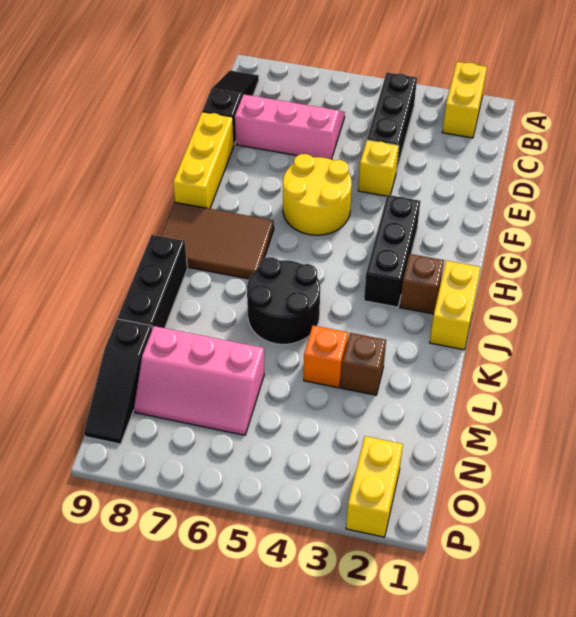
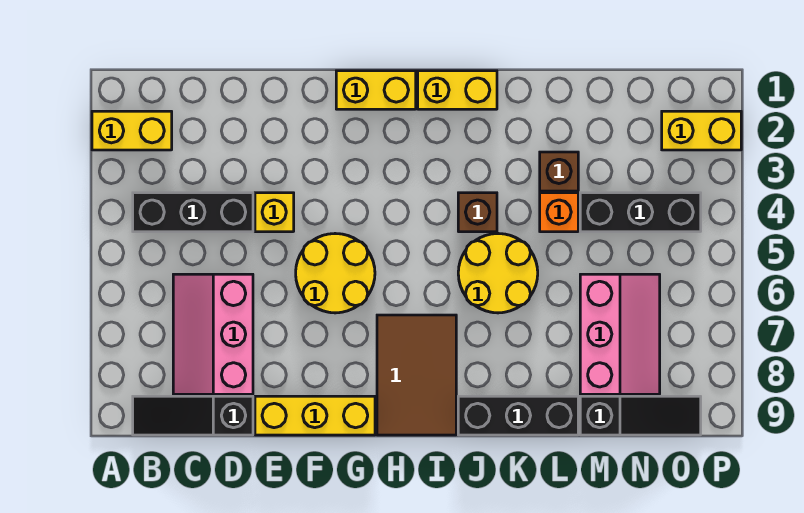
none -> yellow 1x2 brick [336,71,416,109]
black 1x3 brick [364,195,420,307] -> black 1x3 brick moved to [580,193,701,232]
brown 1x1 brick [400,254,444,314] -> brown 1x1 brick moved to [458,193,497,232]
black 2x2 round brick [247,257,320,344] -> yellow 2x2 round brick [458,234,538,313]

